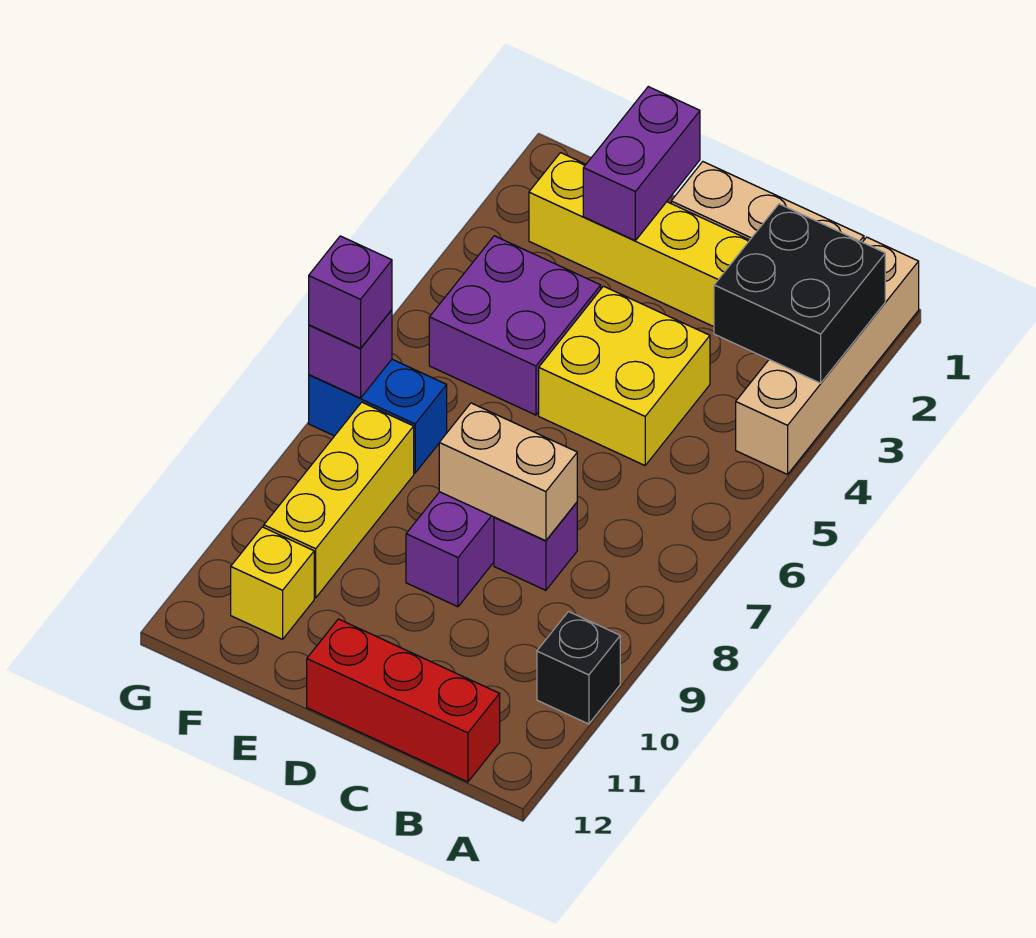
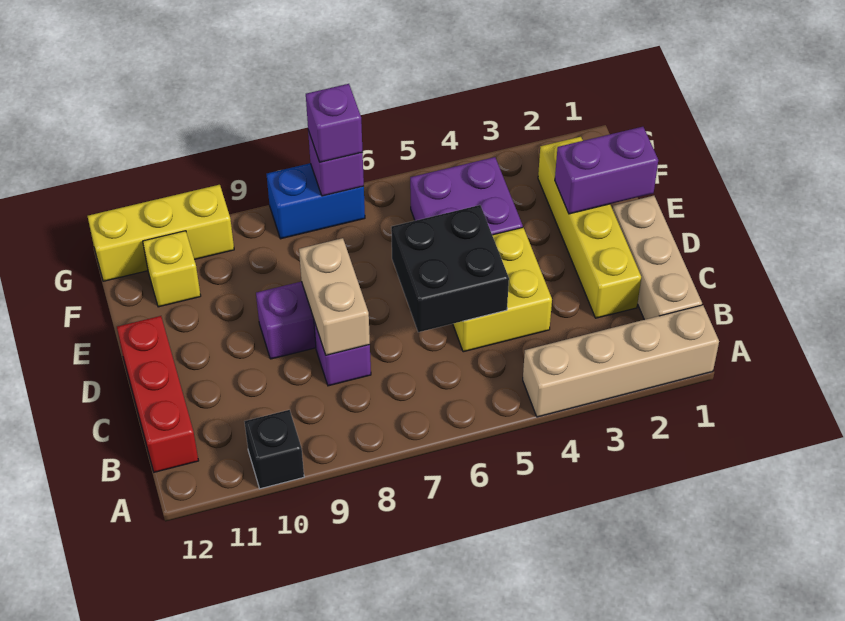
black 2x2 brick [714,204,885,383] -> black 2x2 brick moved to [391,205,509,332]
blue 1x2 brick [309,359,447,473] -> blue 1x2 brick turned to [267,163,365,239]
yellow 1x3 brick [264,402,414,598] -> yellow 1x3 brick moved to [88,185,234,281]

